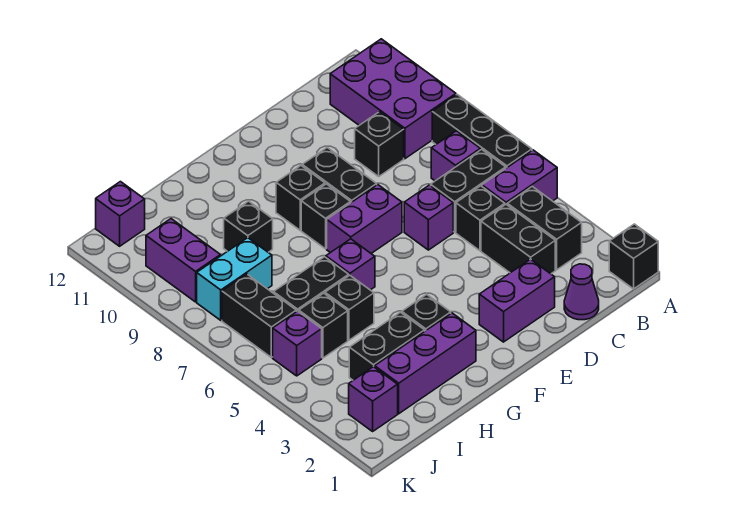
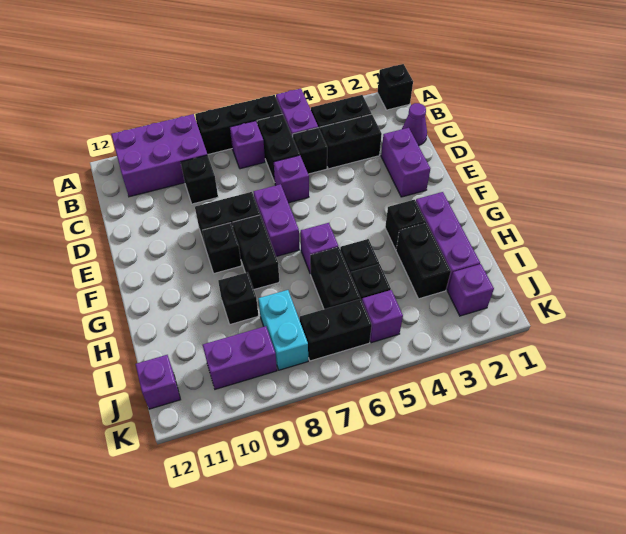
black 1x1 brick [301,184,350,249] -> black 1x2 brick [232,215,279,289]

